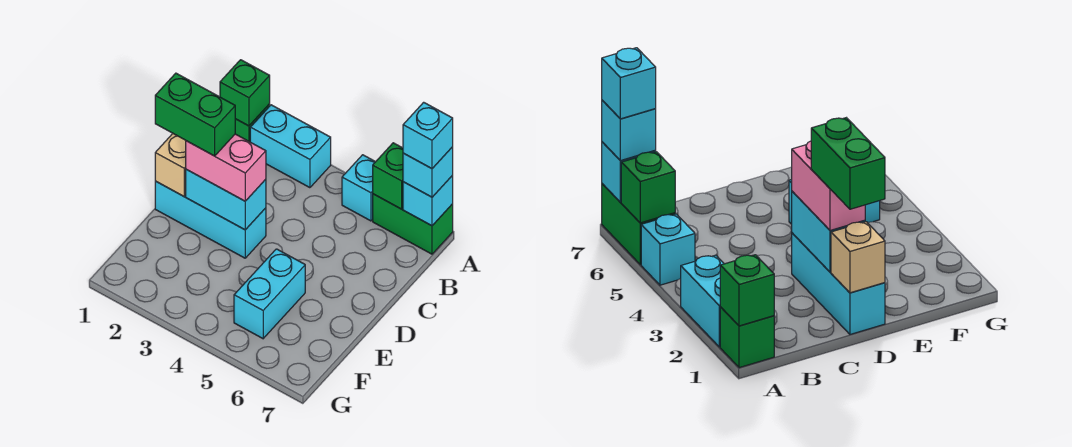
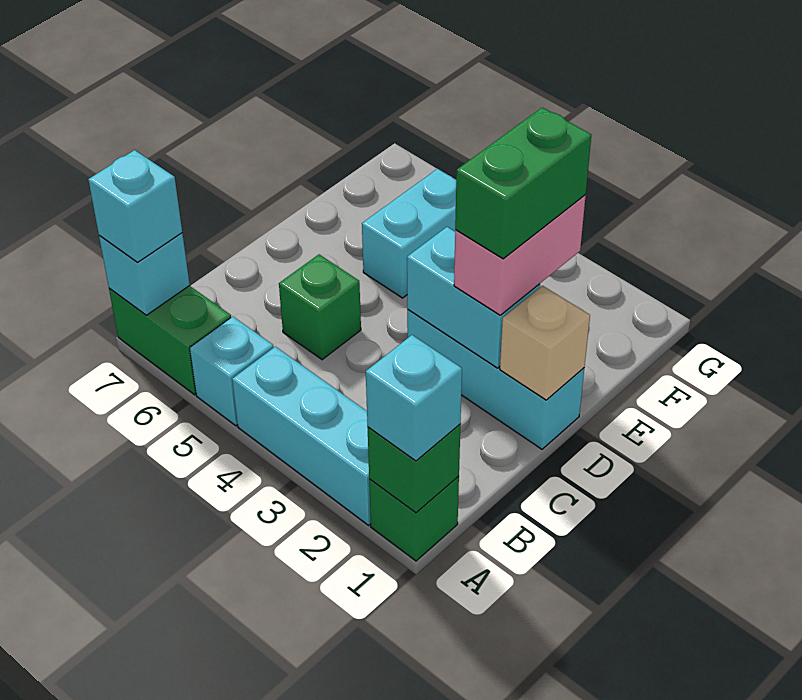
cyan 1x2 brick [250,105,331,188] -> cyan 1x3 brick [232,347,371,525]
green 1x1 brick [373,143,403,209] -> green 1x1 brick moved to [279,254,361,360]
cyan 1x1 brick [403,102,453,169] -> cyan 1x1 brick moved to [366,335,462,461]
green 1x2 brick [155,73,235,156] -> green 1x2 brick turned to [455,107,591,259]
pink 1x2 brick [186,134,266,201] -> pink 1x2 brick turned to [454,195,586,315]

